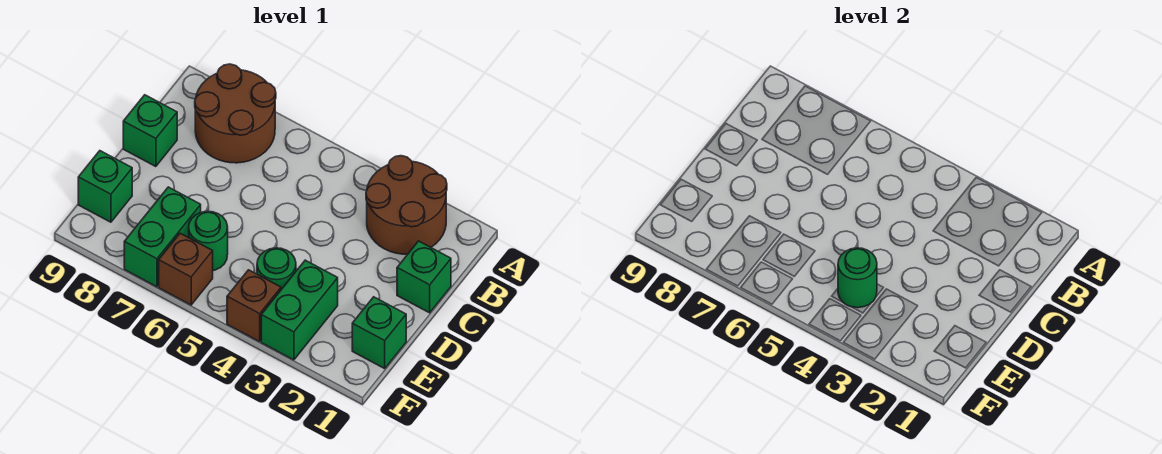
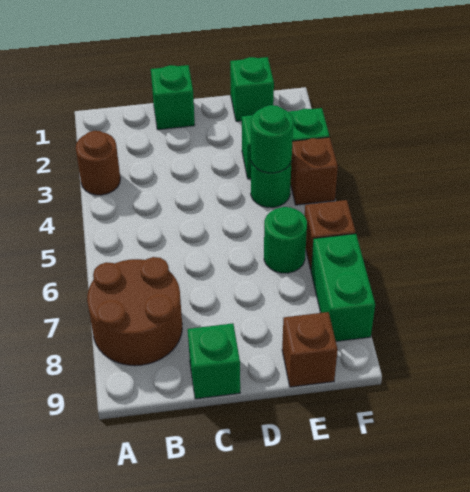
brown 2x2 round brick [366,156,447,254] -> brown 1x1 round brick [76,131,120,195]
green 1x2 brick [124,187,201,287] -> green 1x2 brick turned to [311,234,375,341]
green 1x1 brick [78,151,132,222] -> brown 1x1 brick [282,312,338,387]

